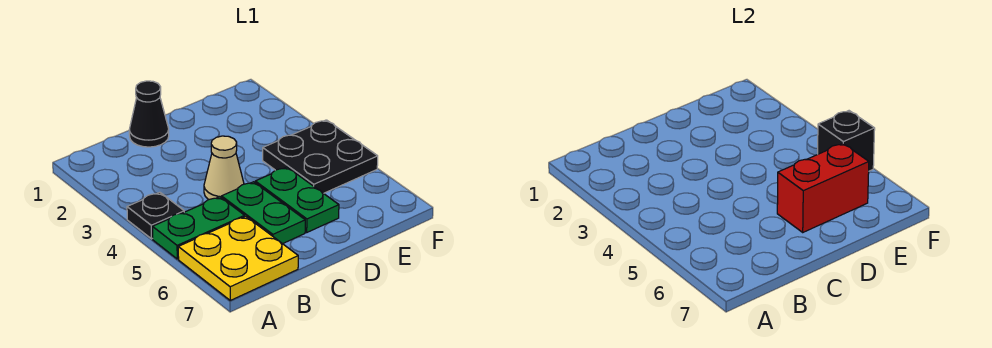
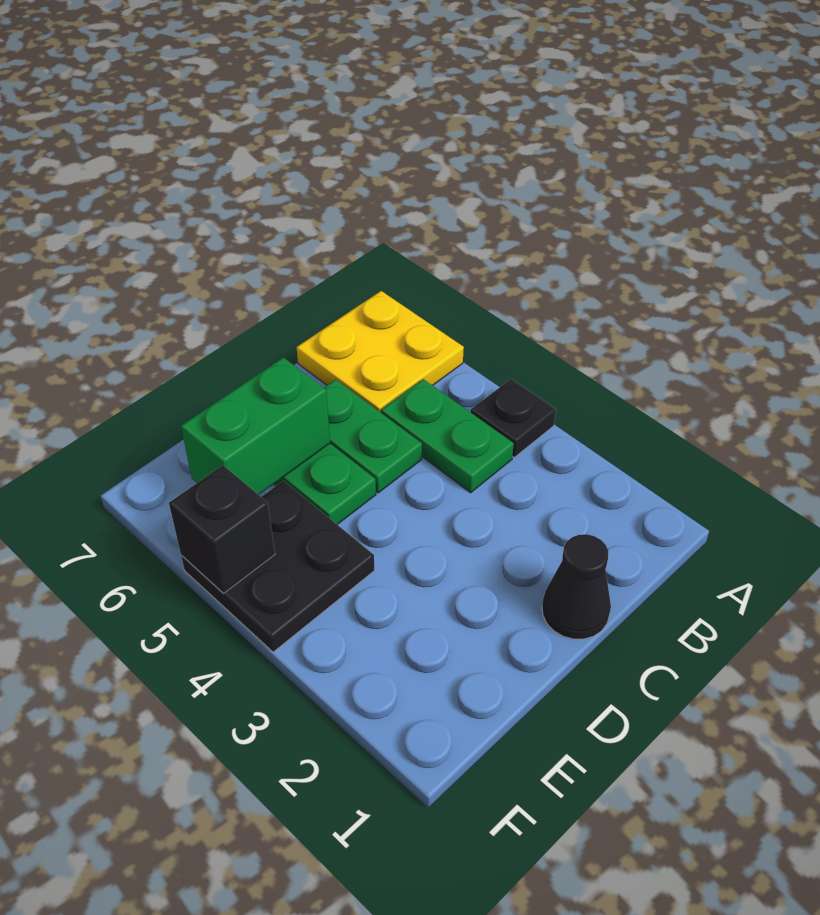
green 1x2 plate [152,197,245,259] -> green 1x2 plate turned to [381,379,514,493]
tan 1x1 cone [204,136,244,200] -> none
red 1x2 brick [777,144,869,232] -> green 1x2 brick [181,357,330,495]

